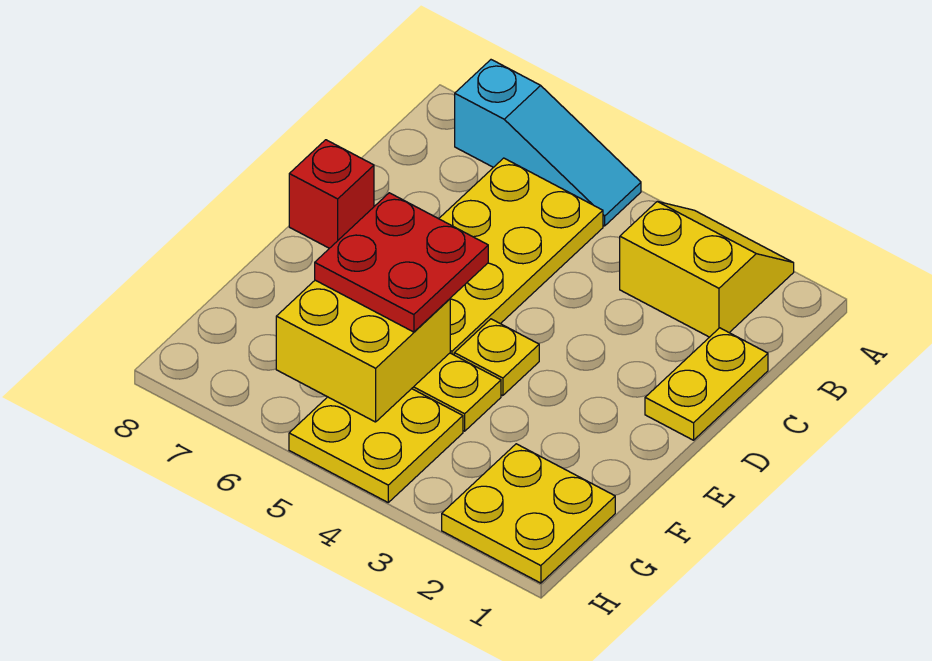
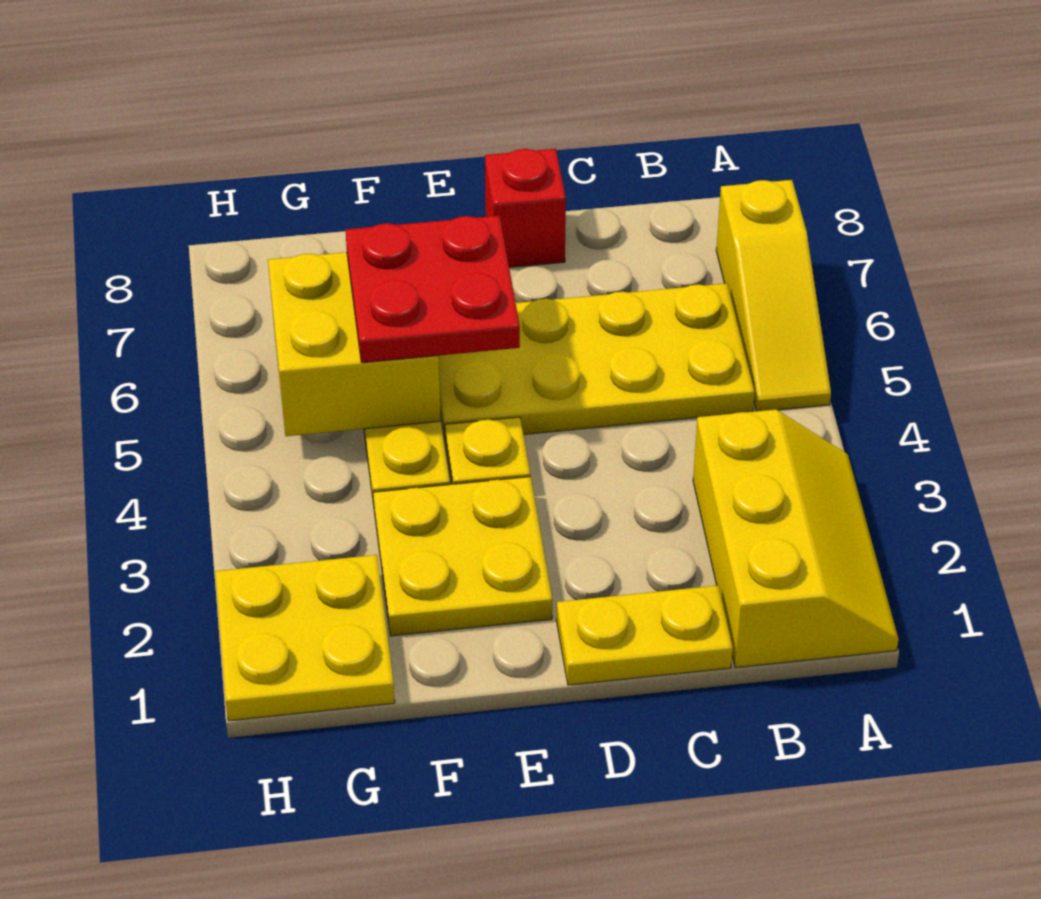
yellow 2x2 slope [620,202,794,337] -> yellow 2x3 slope [693,410,899,668]
cyan 1x3 slope [455,60,641,226] -> yellow 1x3 slope [716,180,831,411]
yellow 2x2 plate [289,389,463,502] -> yellow 2x2 plate moved to [373,477,552,636]

